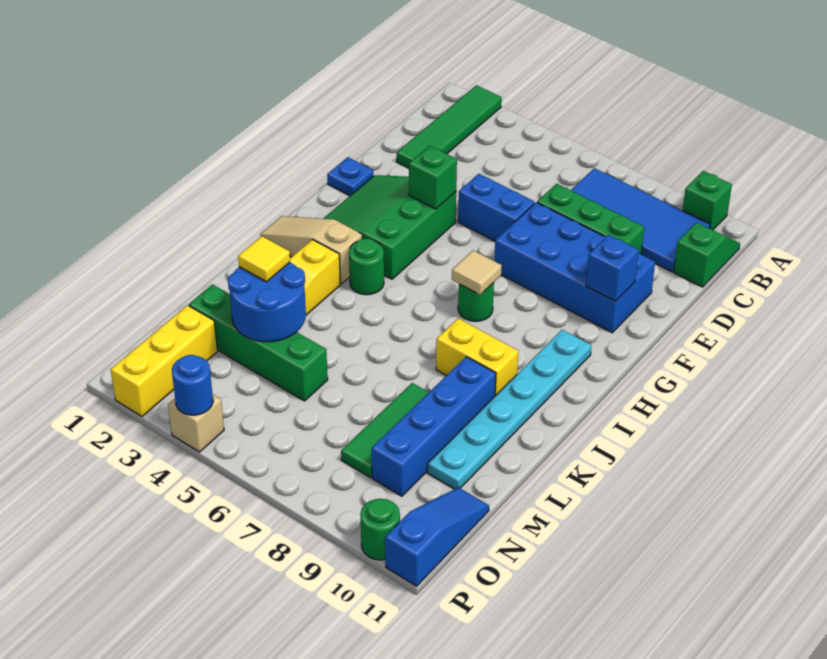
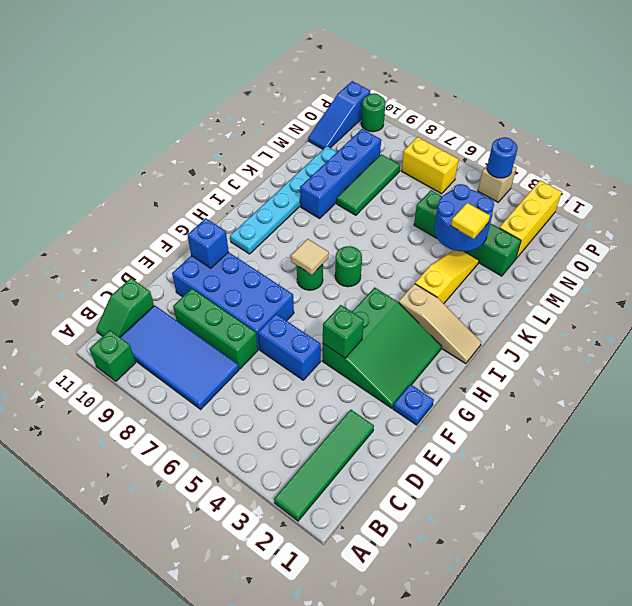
green 1x1 round brick [349,238,384,295] -> green 1x1 round brick moved to [335,246,362,287]
yellow 1x2 brick [436,318,518,396] -> yellow 1x2 brick moved to [401,137,459,194]

